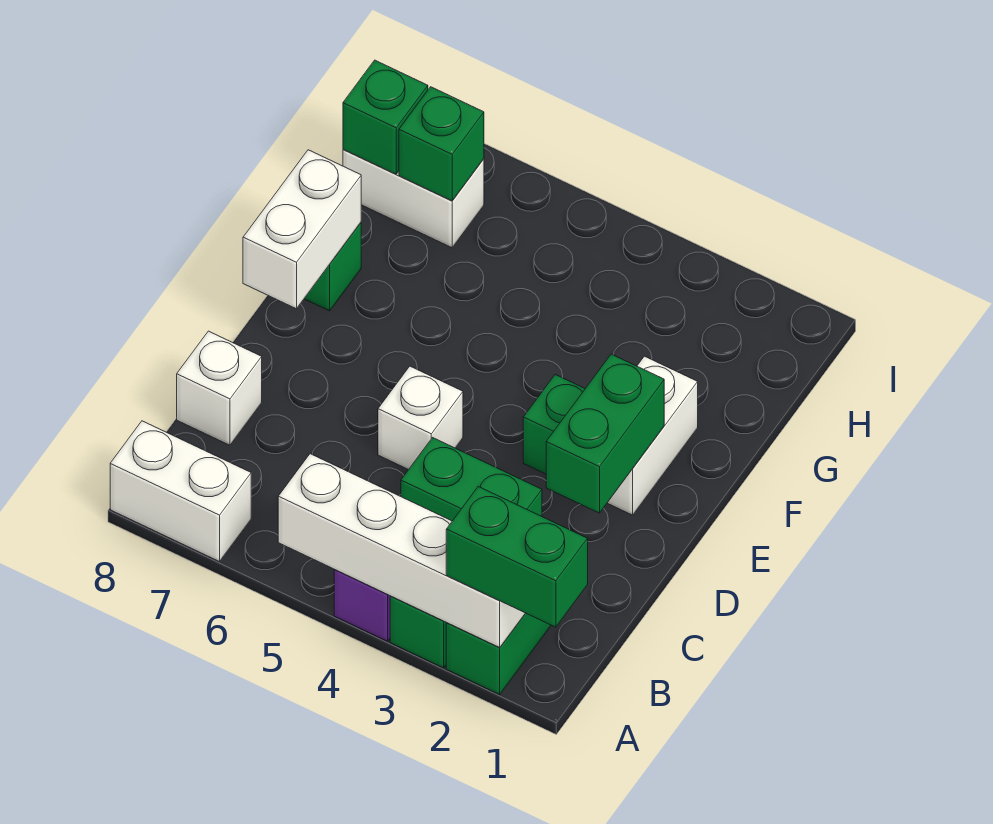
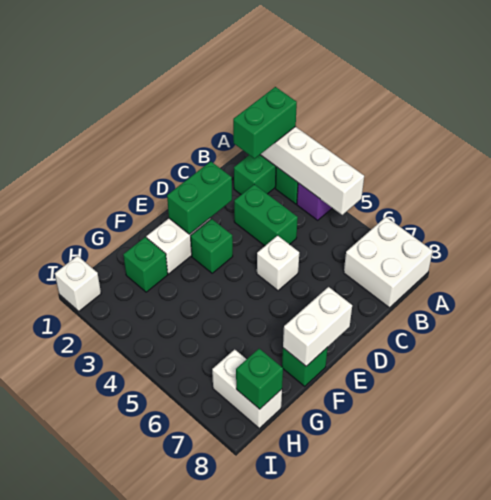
green 1x2 brick [446,487,588,627] -> green 1x2 brick turned to [233,87,297,159]
white 1x2 brick [110,421,251,562] -> white 2x2 brick [344,217,433,308]
white 1x1 brick [177,331,262,445] -> white 1x1 brick moved to [55,256,101,311]
green 1x1 brick [399,87,484,201] -> green 1x1 brick moved to [123,237,168,292]

